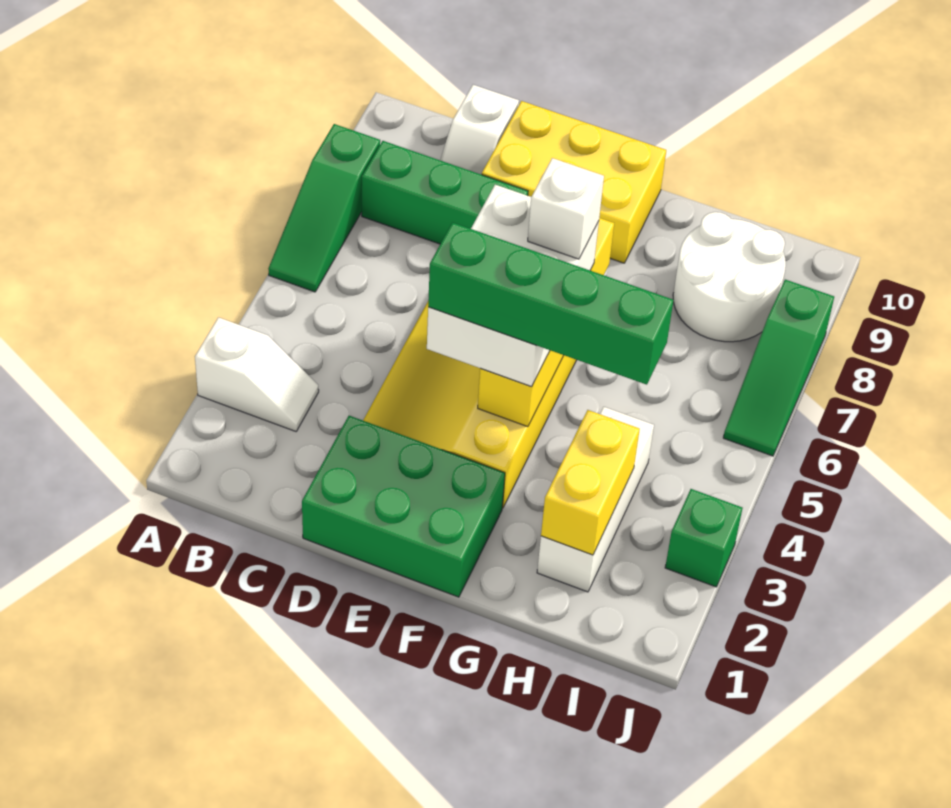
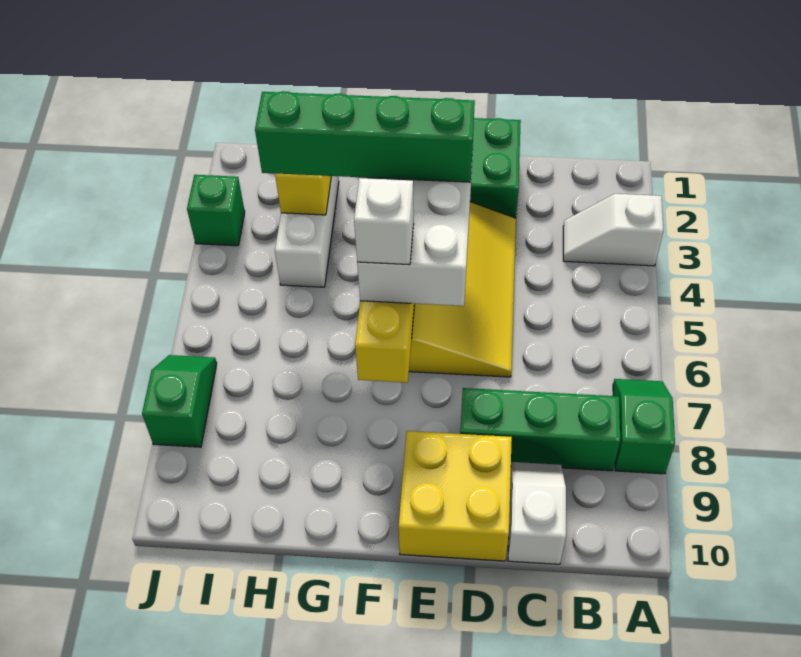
green 1x3 slope [268,124,380,292] -> green 1x2 slope [613,379,675,474]
yellow 2x3 brick [482,101,666,263] -> yellow 2x2 brick [399,431,512,561]
white 2x2 round brick [673,212,786,342] -> none
green 1x3 slope [723,280,834,456] -> green 1x2 slope [142,355,217,447]

